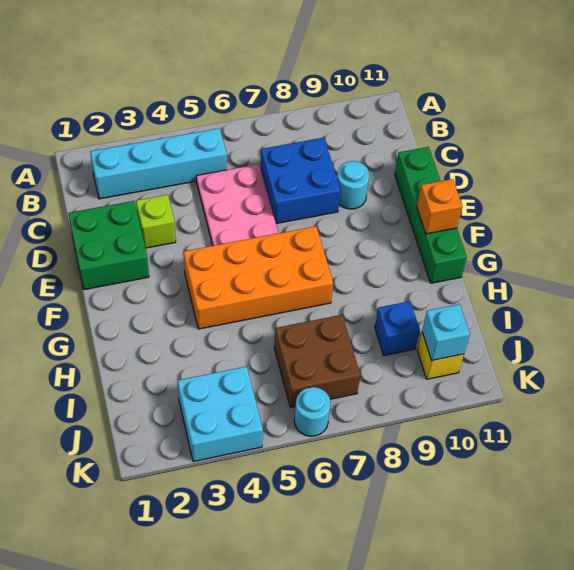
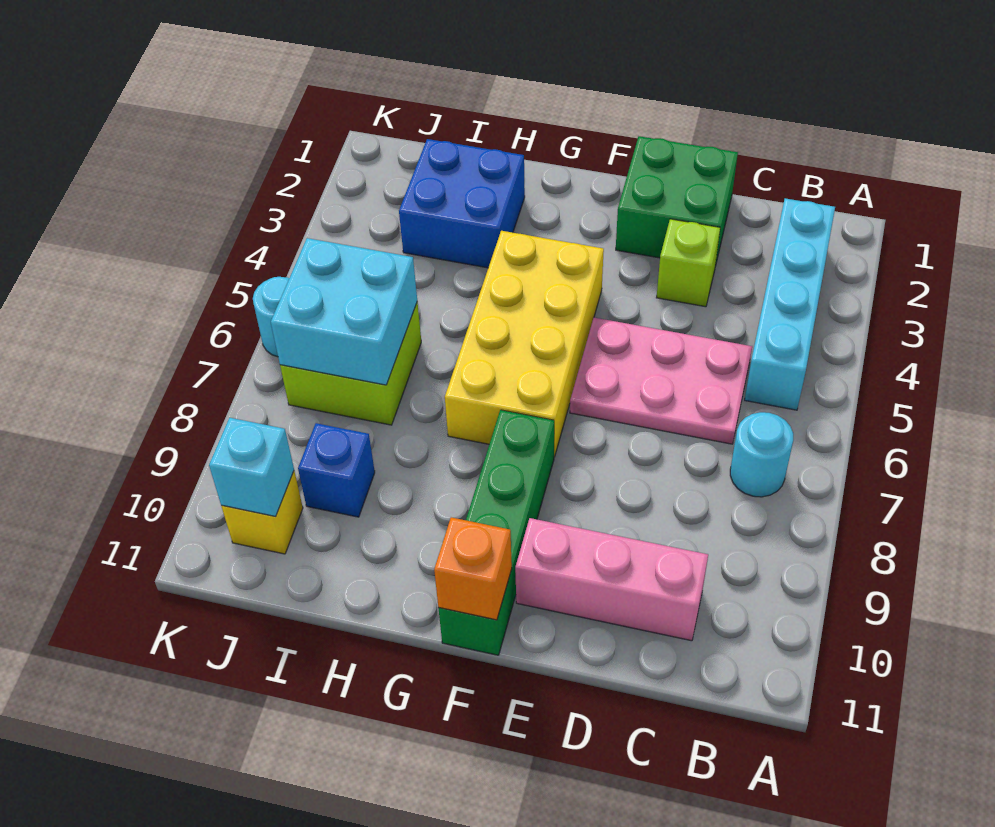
blue 2x2 brick [261,138,340,224] -> blue 2x2 brick moved to [399,139,525,268]
none -> pink 1x3 brick [515,518,708,641]
cyan 1x1 round brick [337,161,369,209] -> cyan 1x1 round brick moved to [730,412,793,497]
green 1x4 brick [395,147,467,283] -> green 1x4 brick turned to [438,410,554,655]
orange 2x4 brick [184,226,333,329] -> yellow 2x4 brick [445,231,604,457]
brown 2x2 brick [274,315,360,407] -> lime 2x2 brick [280,302,421,425]
cyan 2x2 brick [178,366,263,462] -> cyan 2x2 brick moved to [271,238,417,385]

